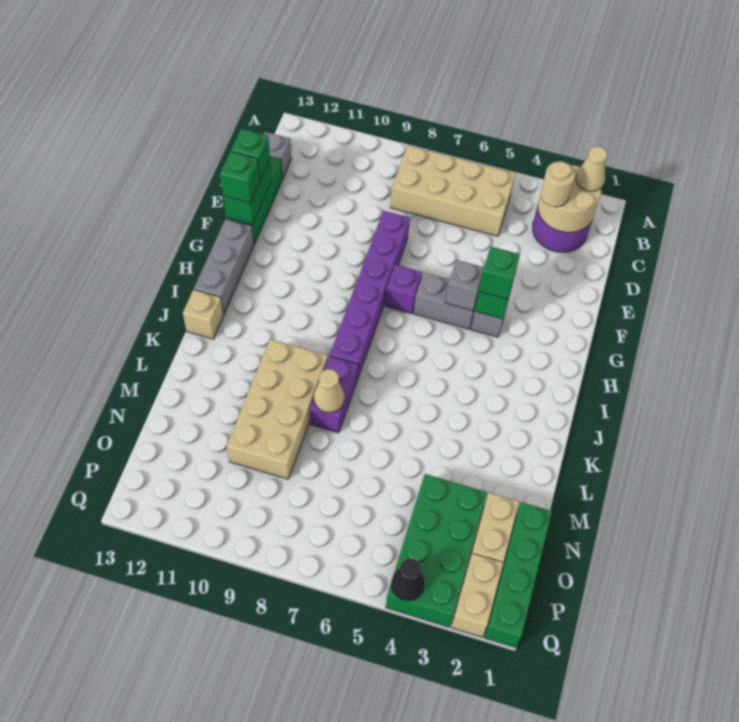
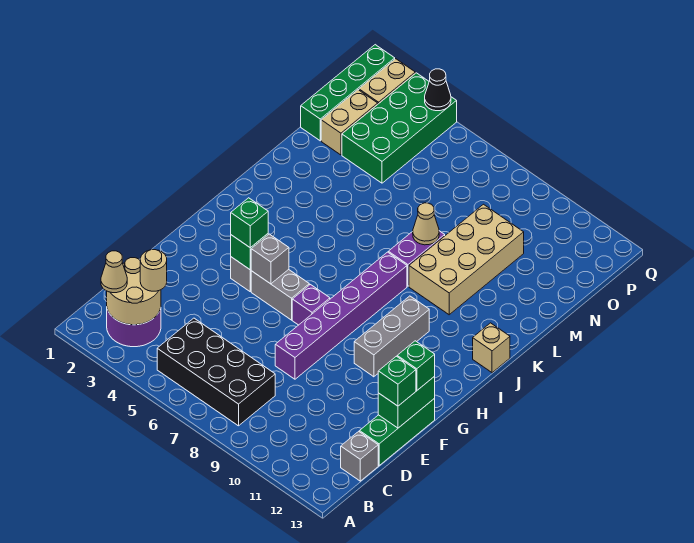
tan 2x4 brick [390,146,515,236] -> black 2x4 brick [157,318,275,426]
grey 1x3 brick [194,219,254,315] -> grey 1x3 brick moved to [354,296,429,377]

